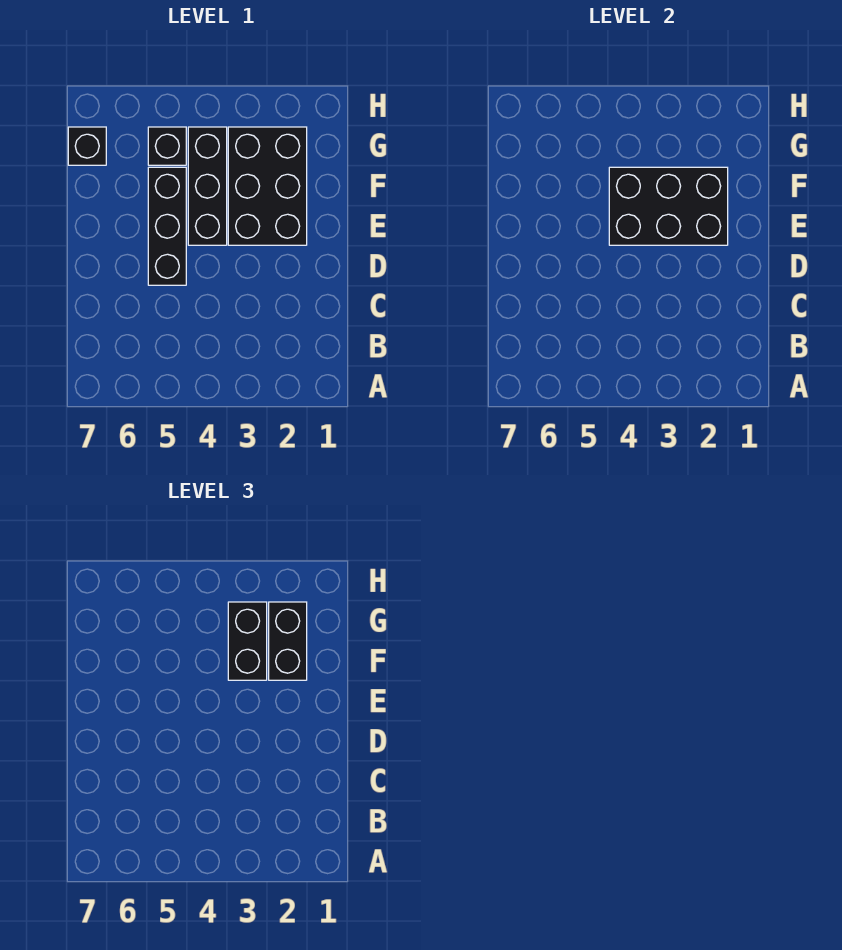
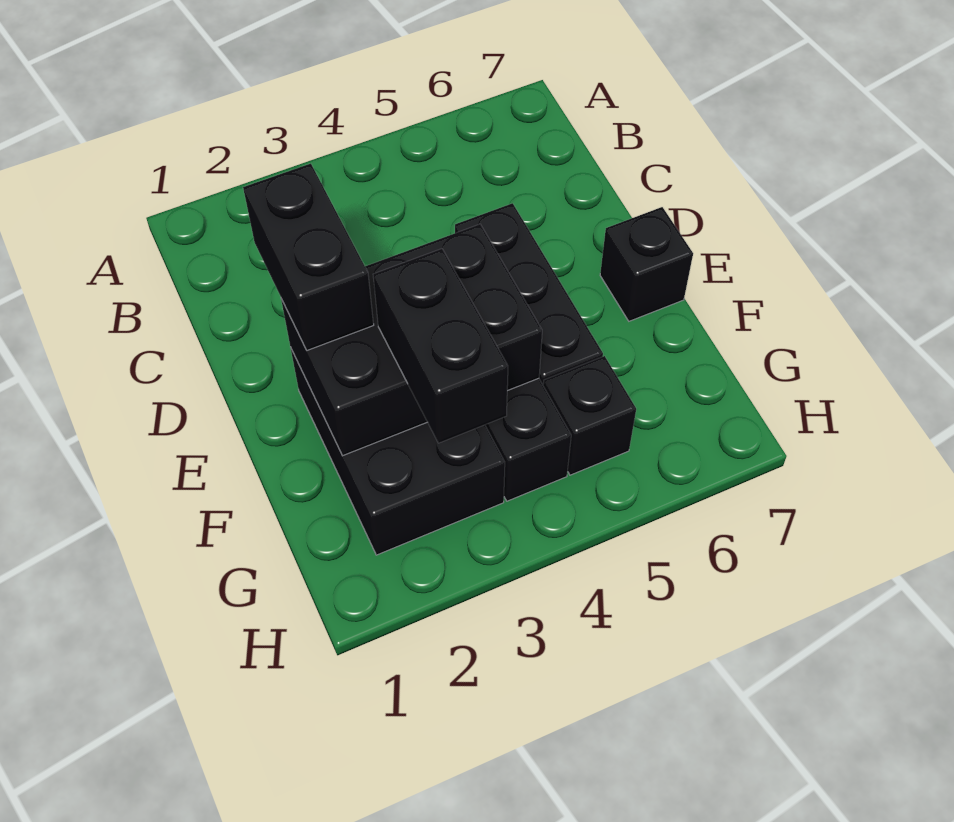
black 1x2 brick [269,602,307,680] -> black 1x2 brick moved to [243,164,374,350]
black 1x1 brick [68,127,106,165] -> black 1x1 brick moved to [600,207,693,321]

